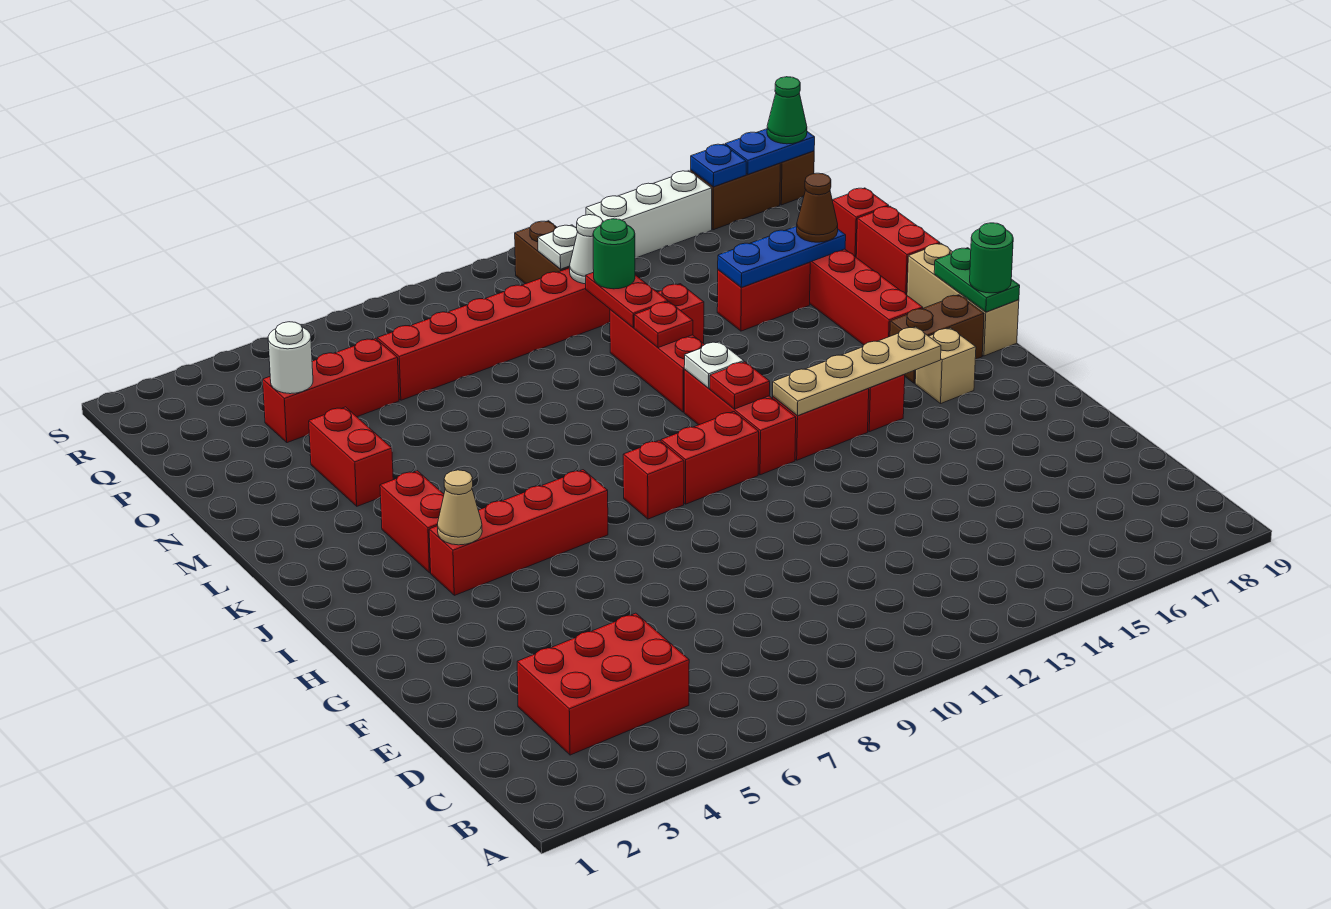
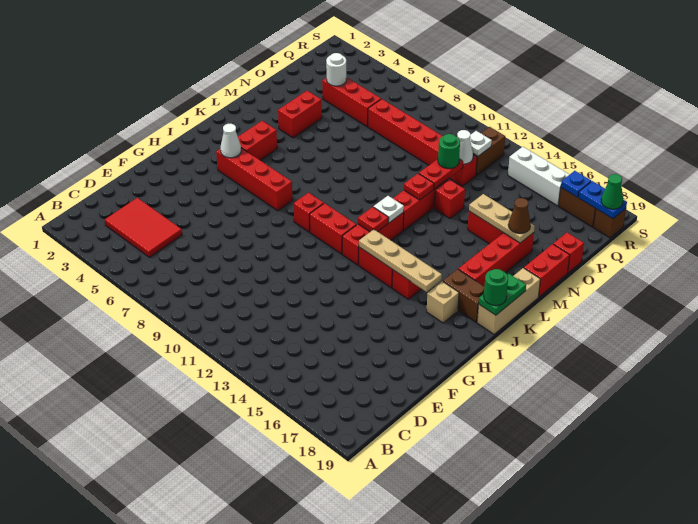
red 2x3 brick [517,613,689,755] -> red 2x3 tile [105,198,182,257]
tan 1x1 cone [437,470,482,545] -> white 1x1 cone [220,124,241,158]
blue 1x3 plate [718,226,846,287] -> tan 1x3 plate [469,194,535,243]

